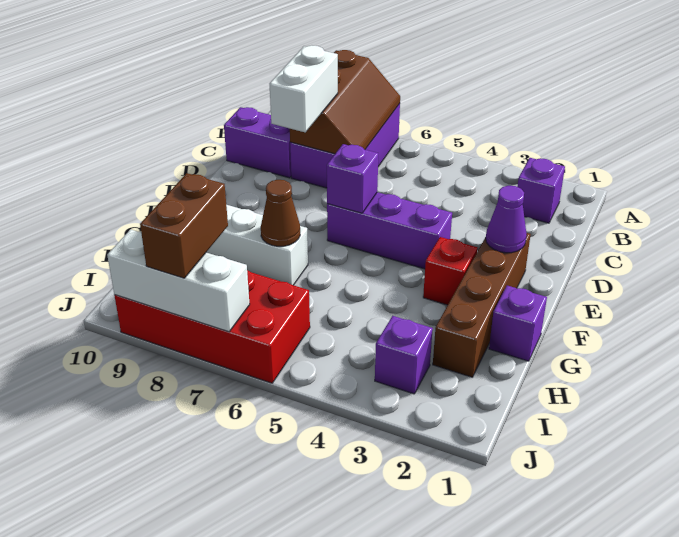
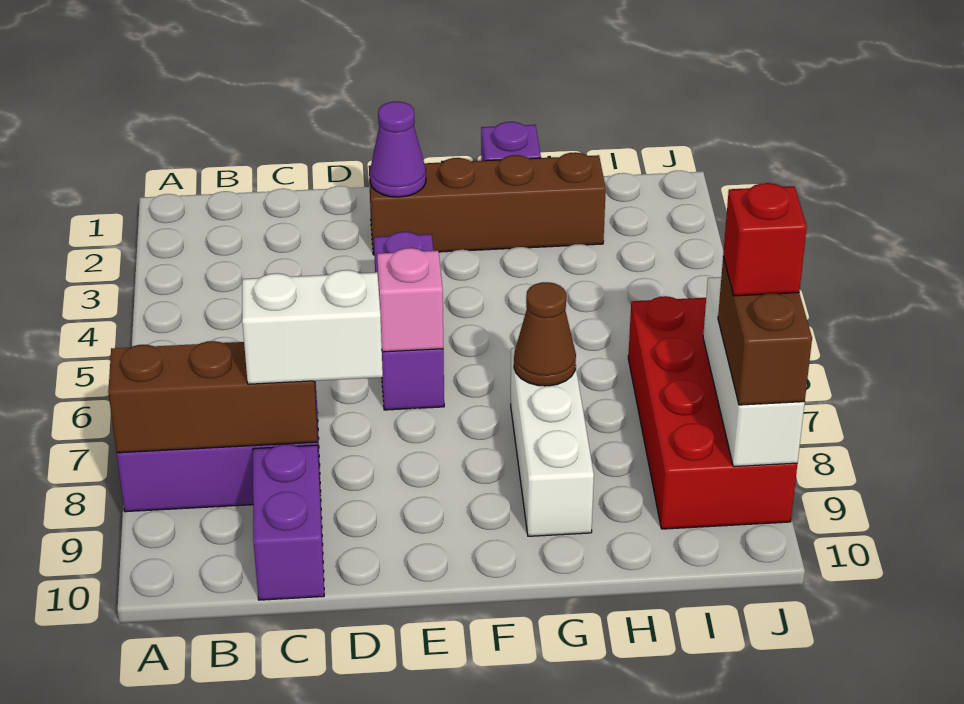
purple 1x1 brick [517,158,565,223] -> none
purple 1x1 brick [327,144,378,213] -> pink 1x1 brick [377,248,443,352]
red 1x1 brick [423,237,477,305] -> red 1x1 brick moved to [723,183,807,296]
purple 1x1 brick [375,316,433,394] -> none
brown 1x2 brick [140,173,228,278] -> brown 1x2 brick turned to [718,257,812,405]

